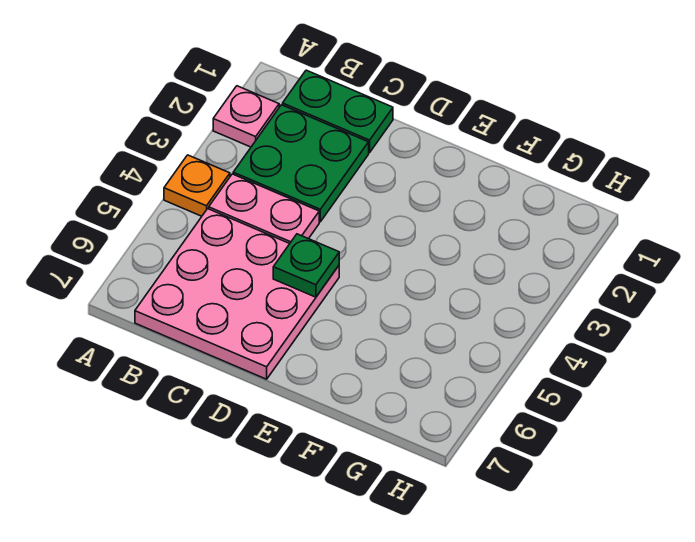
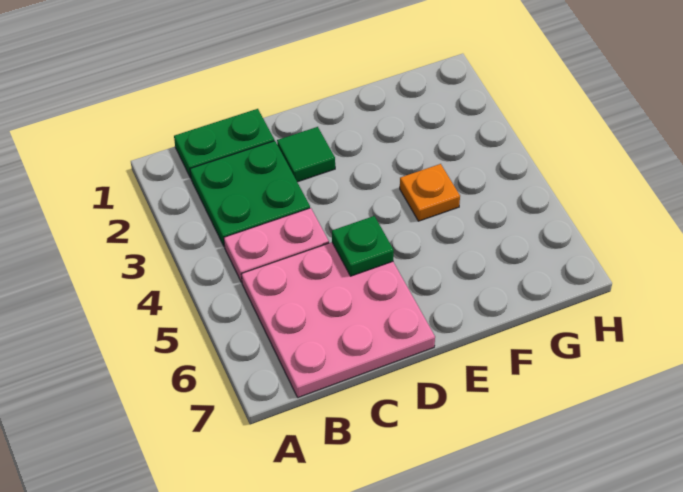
pink 1x1 plate [213,86,279,147] -> none
orange 1x1 plate [164,155,230,216] -> orange 1x1 plate moved to [400,164,460,221]
none -> green 1x1 tile [277,127,335,182]

